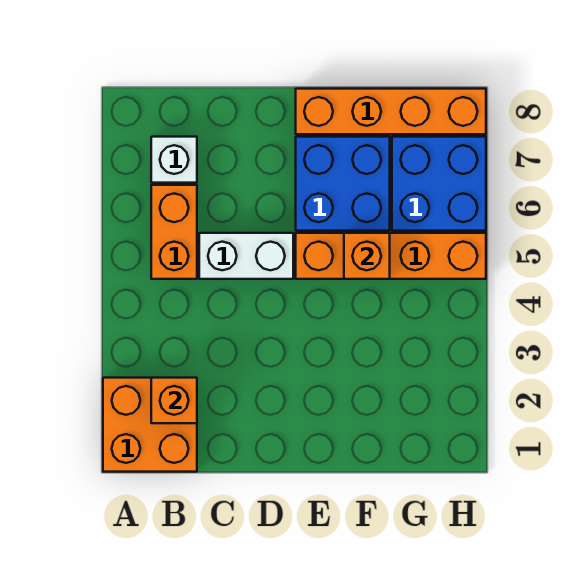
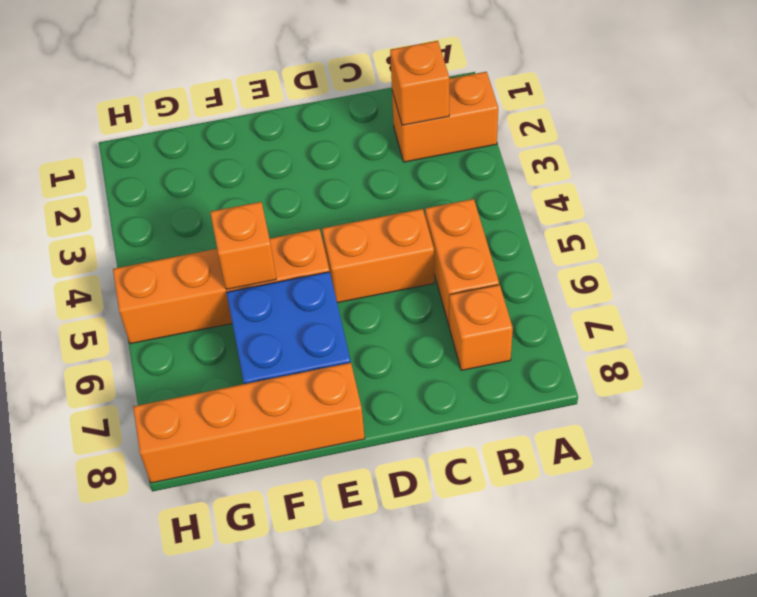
orange 2x2 brick [103,378,197,472] -> orange 1x2 brick [392,72,498,162]
white 1x1 brick [151,137,197,183] -> orange 1x1 brick [449,285,513,370]
white 1x2 brick [199,233,293,279] -> orange 1x2 brick [322,209,434,303]
blue 2x2 brick [392,137,486,231] -> none

